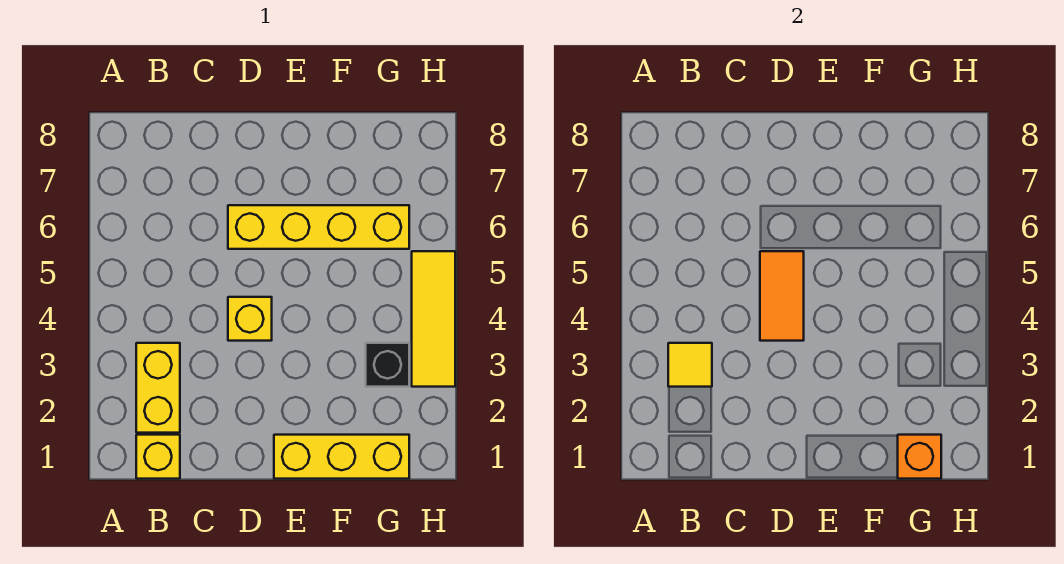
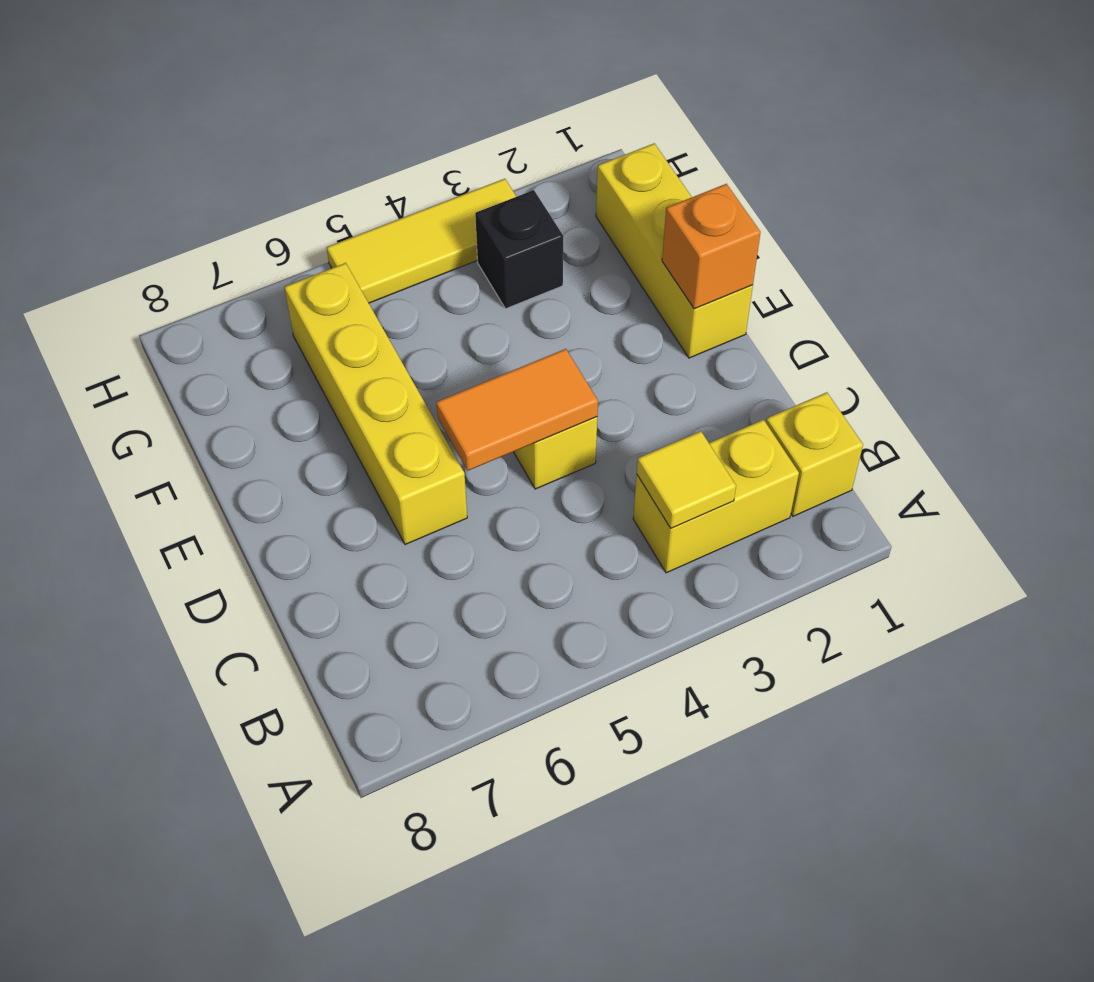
orange 1x1 brick [898,435,941,479] -> orange 1x1 brick moved to [662,184,761,309]

